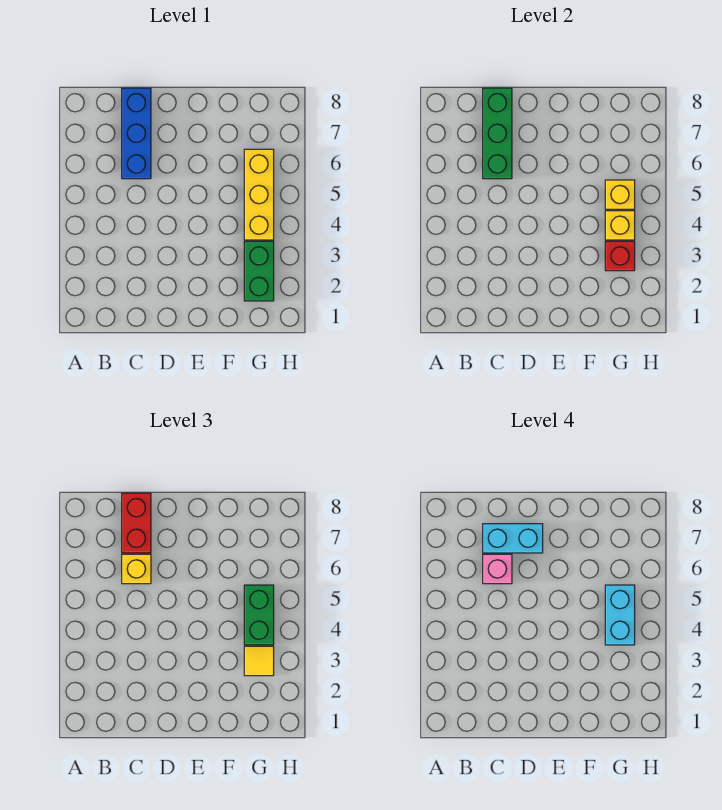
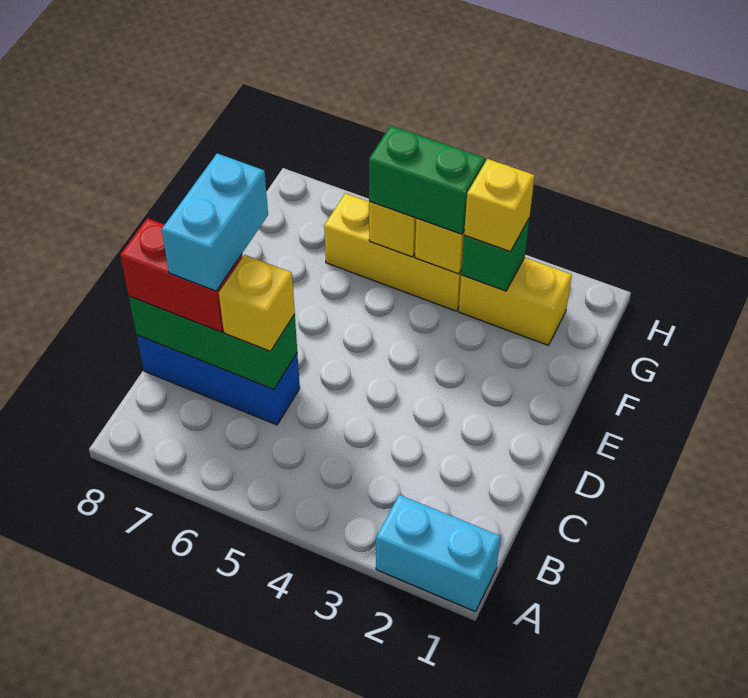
pink 1x1 brick [483,554,512,584] -> none
green 1x2 brick [244,241,274,301] -> yellow 1x2 brick [459,258,572,345]
red 1x1 brick [605,241,635,271] -> green 1x1 brick [461,219,529,291]
yellow 1x1 tile [244,646,274,676] -> yellow 1x1 brick [464,159,535,252]
cyan 1x2 brick [605,585,635,645] -> cyan 1x2 brick moved to [376,495,501,612]

